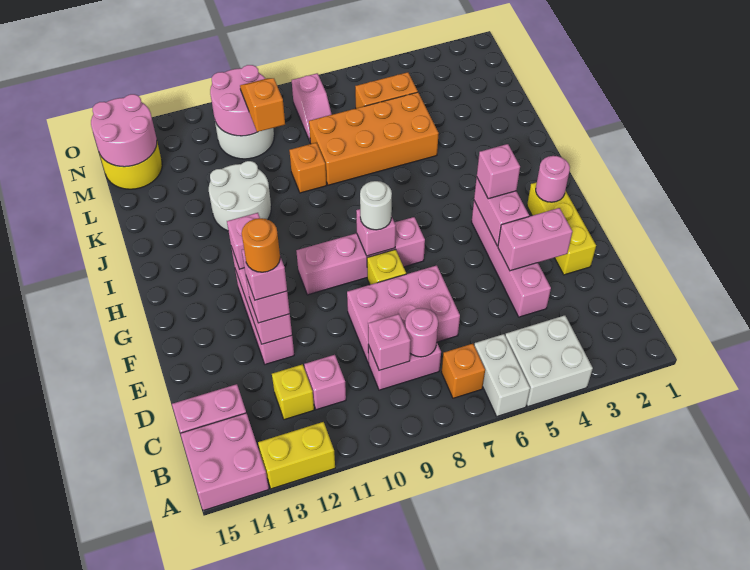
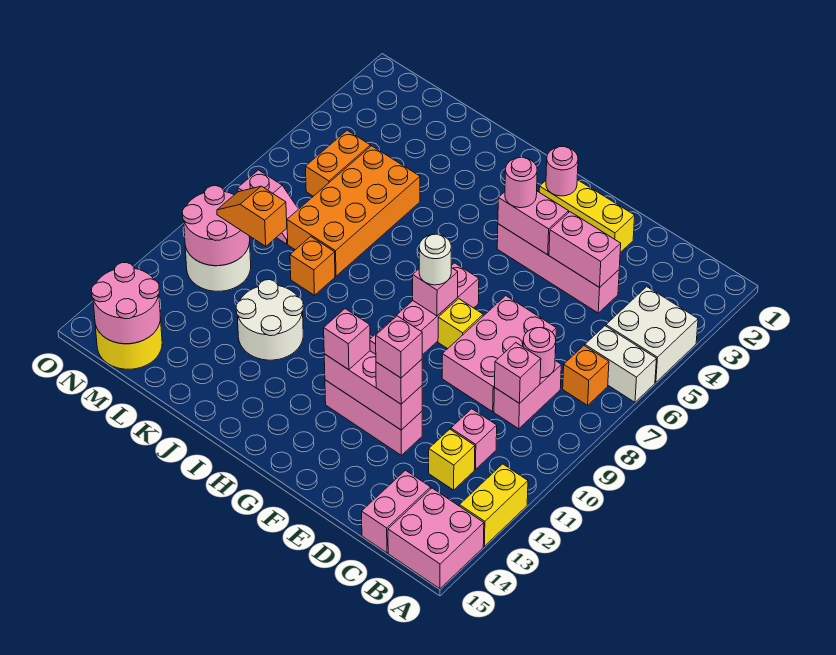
pink 1x2 brick [498,208,572,271] -> pink 1x2 brick turned to [549,212,621,287]
orange 1x1 round brick [242,218,280,272] -> none
pink 1x1 brick [477,144,520,199] -> pink 1x1 round brick [505,157,537,208]

